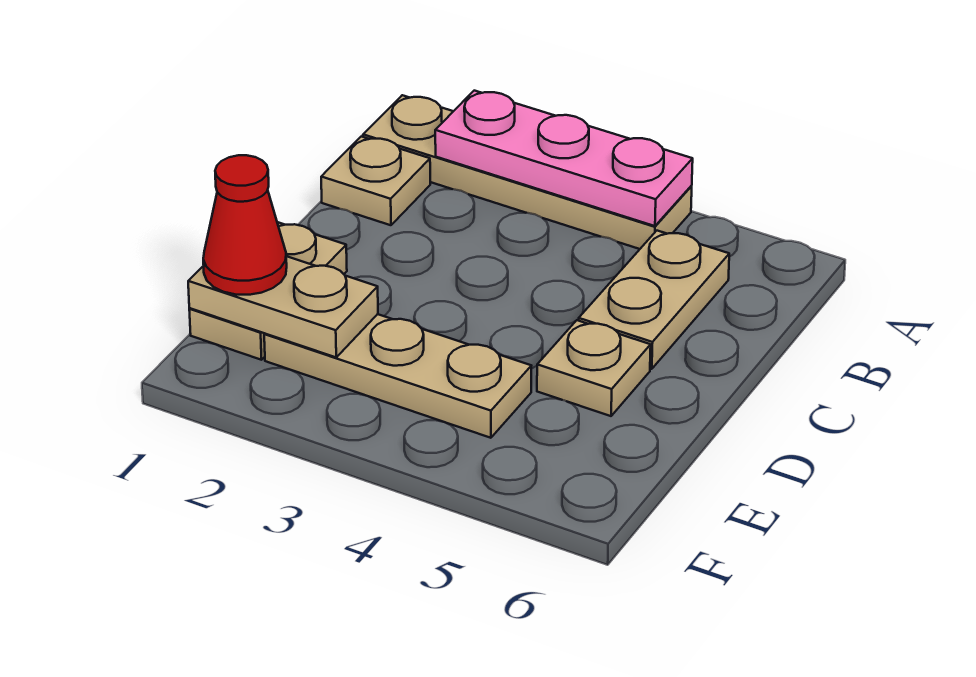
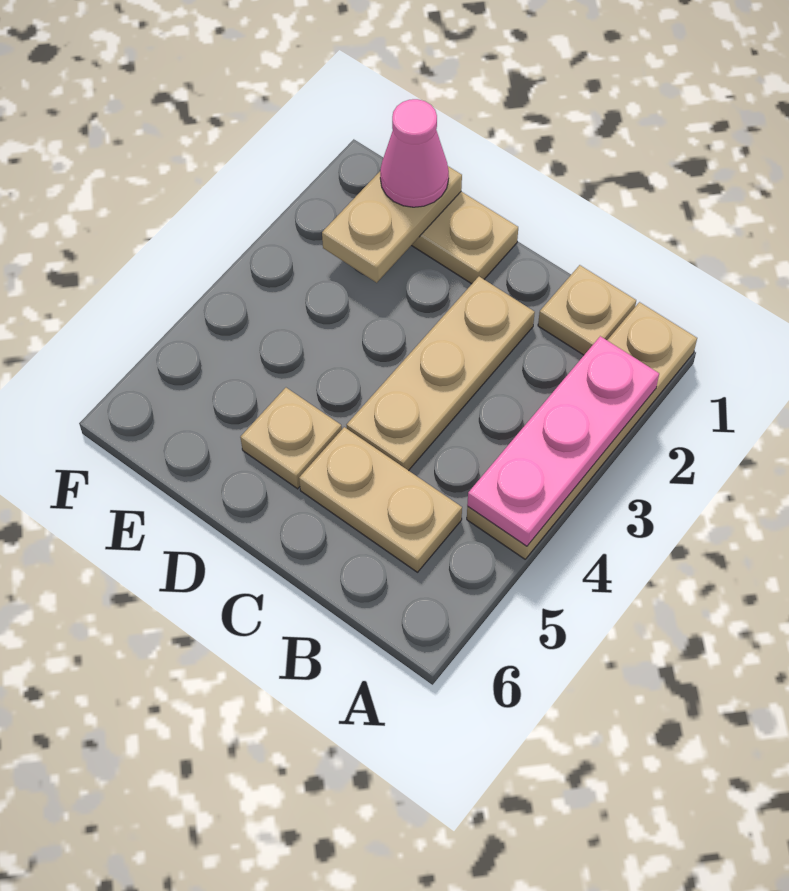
red 1x1 cone [203,155,287,295] -> pink 1x1 cone [380,99,449,207]
tan 1x3 plate [264,314,531,438] -> tan 1x3 plate moved to [347,277,535,471]

